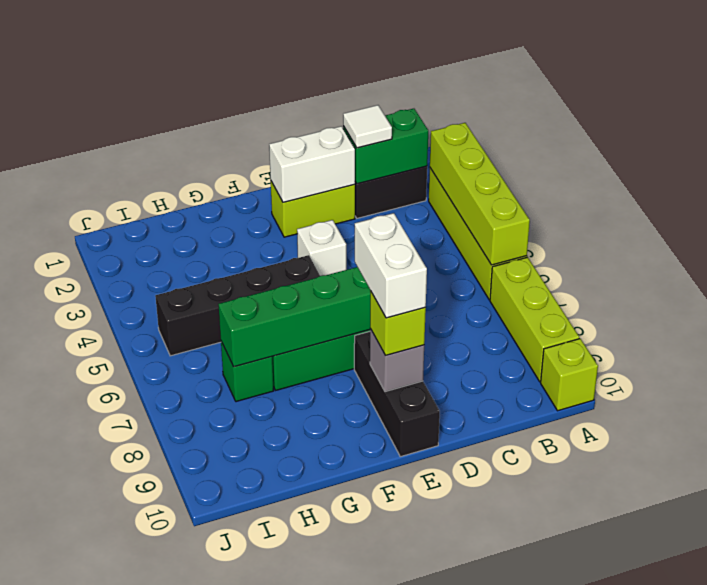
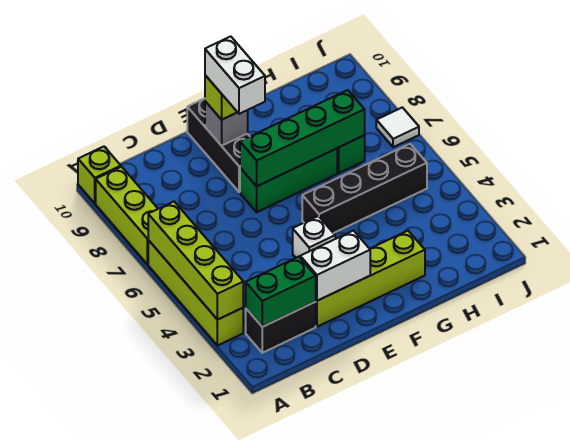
white 1x1 tile [343,105,392,148] -> white 1x1 tile moved to [376,107,419,147]
lime 1x2 brick [271,181,355,237] -> lime 1x4 brick [316,231,425,327]

